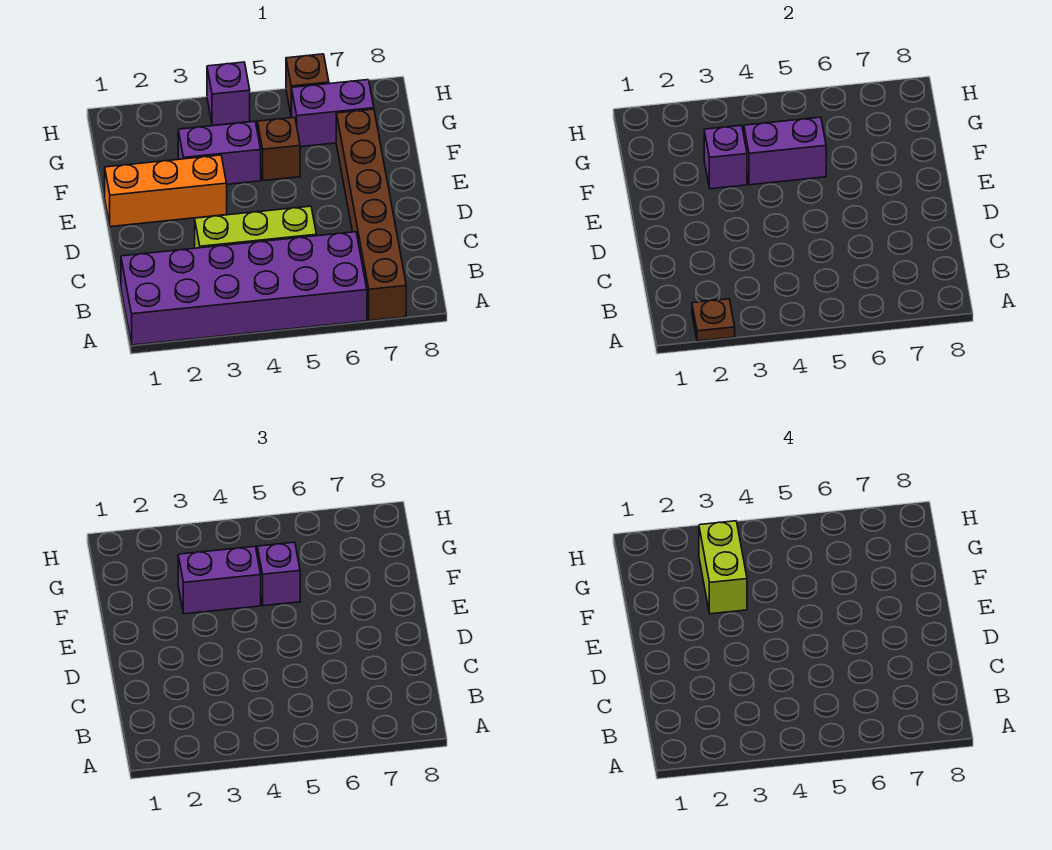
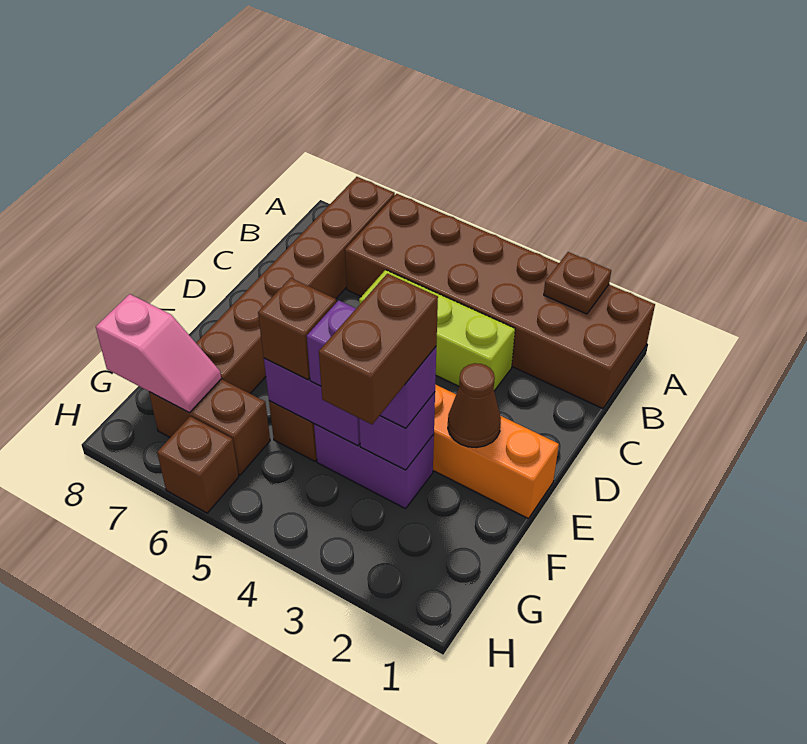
purple 2x6 brick [121,232,367,345] -> brown 2x6 brick [345,194,655,409]
none -> brown 1x1 cone [448,363,501,448]
lime 1x2 brick [699,521,747,614] -> brown 1x2 brick [319,274,438,424]
purple 1x1 brick [257,542,300,606] -> brown 1x1 brick [258,278,336,380]
purple 1x2 brick [292,80,374,147] -> brown 1x2 brick [149,379,270,475]
none -> pink 1x2 slope [96,294,221,413]
purple 1x1 brick [207,62,250,126] -> none

